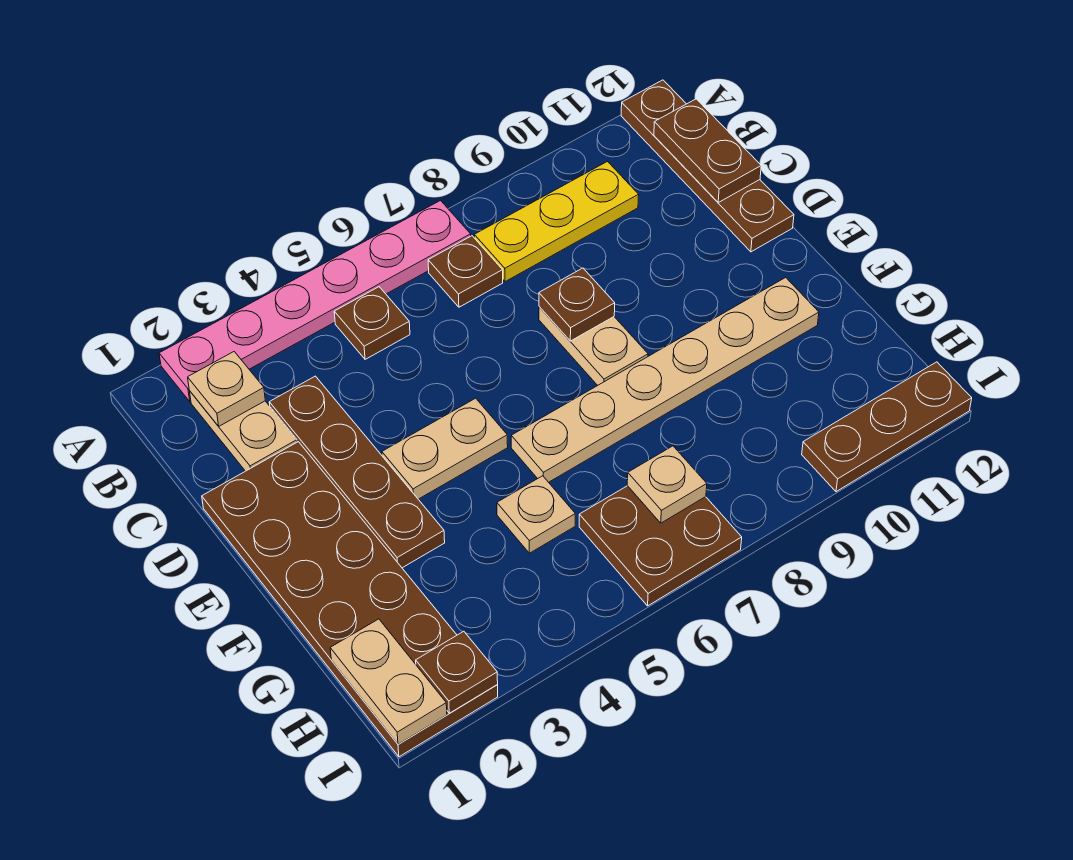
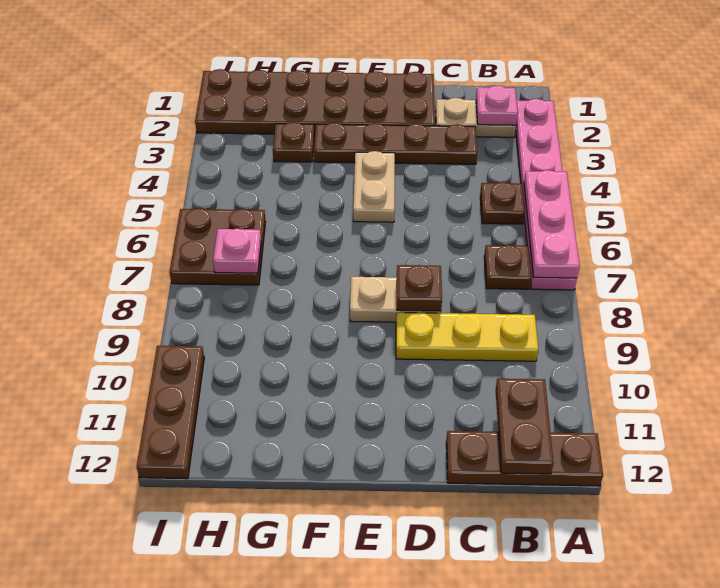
none -> pink 1x3 plate [524,170,580,278]
brown 1x4 plate [621,80,794,252] -> brown 1x3 plate [446,431,603,486]
tan 1x1 plate [188,352,265,426] -> pink 1x1 plate [476,86,518,125]
yellow 1x3 plate [474,162,639,282] -> yellow 1x3 plate turned to [396,313,538,361]
brown 1x2 plate [654,99,761,202] -> brown 1x2 plate turned to [496,379,553,474]
tan 1x6 plate [511,277,819,482] -> none
tan 1x1 plate [497,476,575,553] -> none
tan 1x2 plate [330,619,447,744] -> none
tan 1x1 plate [627,446,707,523] -> pink 1x1 plate [213,228,261,273]
brown 1x1 plate [416,631,498,713] -> brown 1x1 plate moved to [273,122,314,162]

